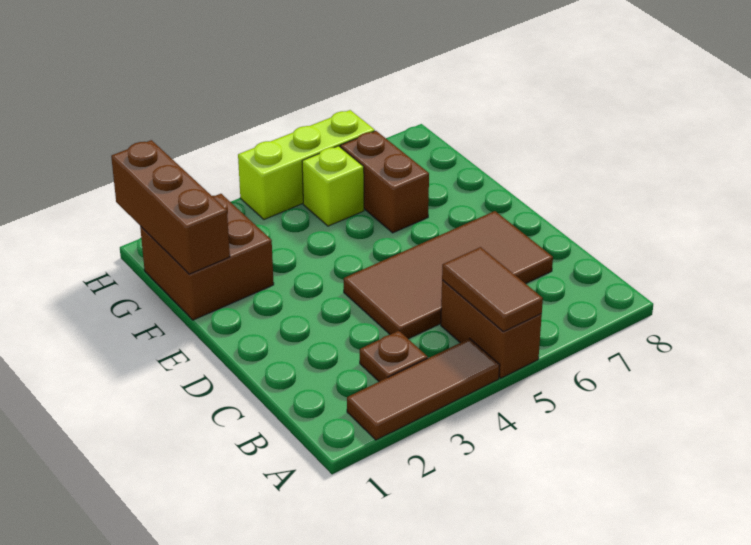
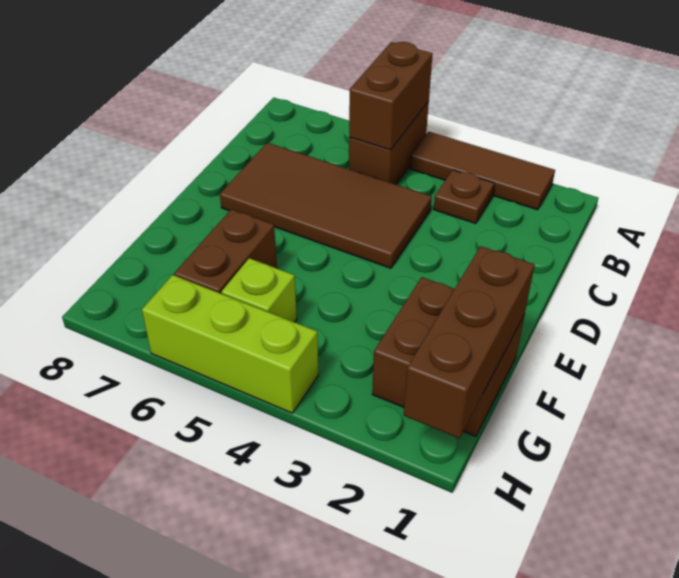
brown 1x2 tile [442,247,543,332] -> brown 1x2 brick [349,42,433,150]

